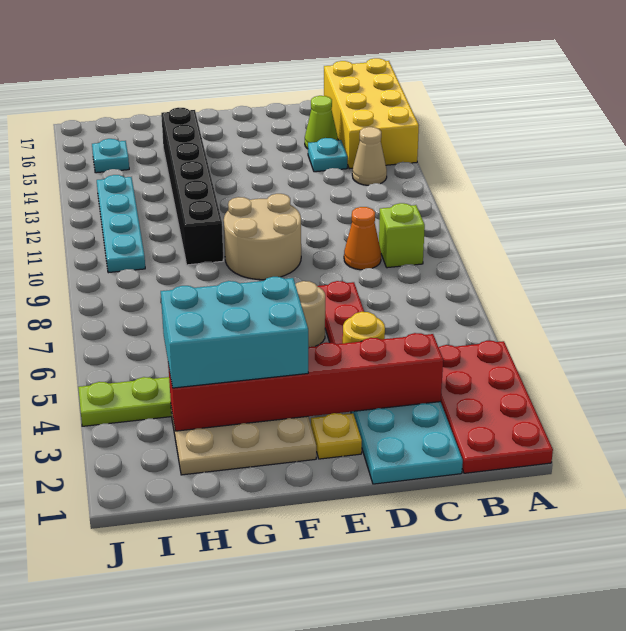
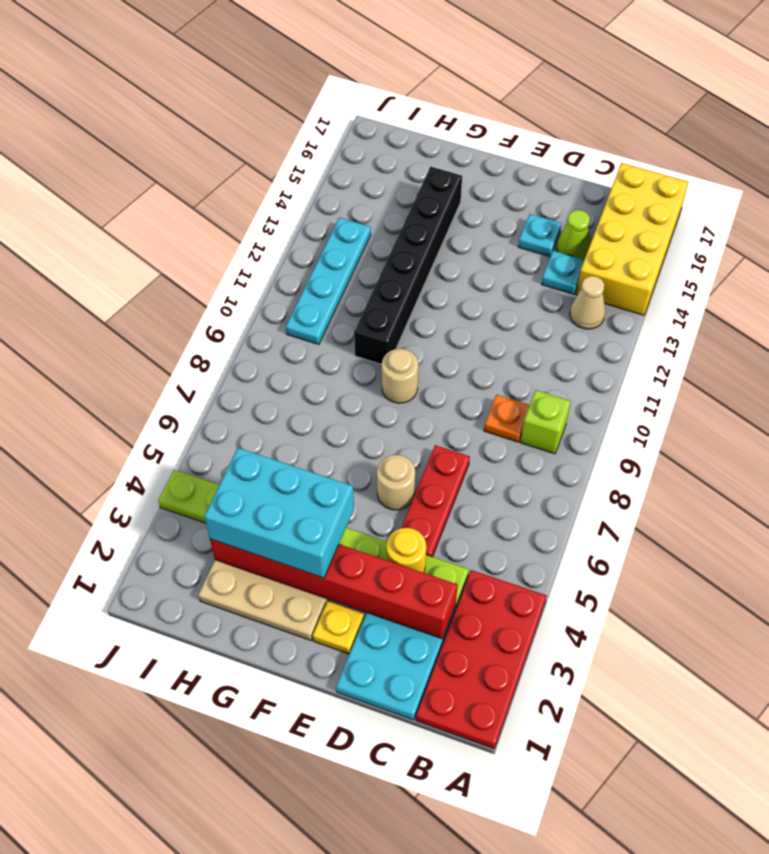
orange 1x1 cone [344,207,381,270] -> orange 1x1 plate [484,395,529,442]
tan 2x2 round brick [224,194,301,280] -> tan 1x1 round brick [382,349,418,403]
cyan 1x1 plate [92,139,129,173] -> cyan 1x1 plate moved to [518,214,562,257]

